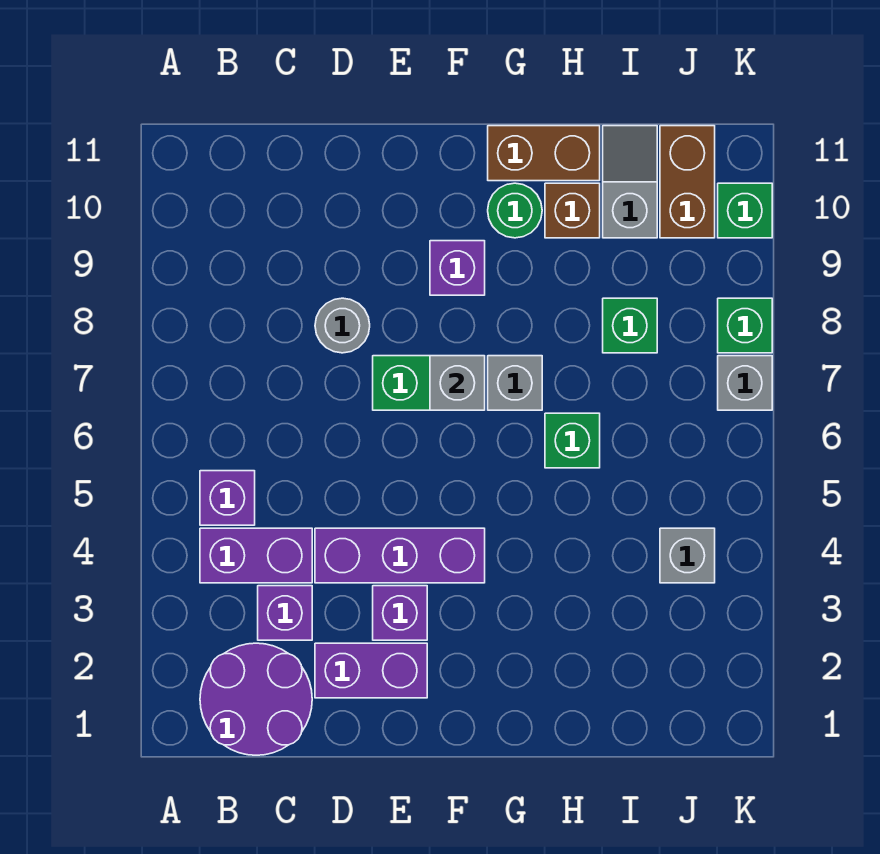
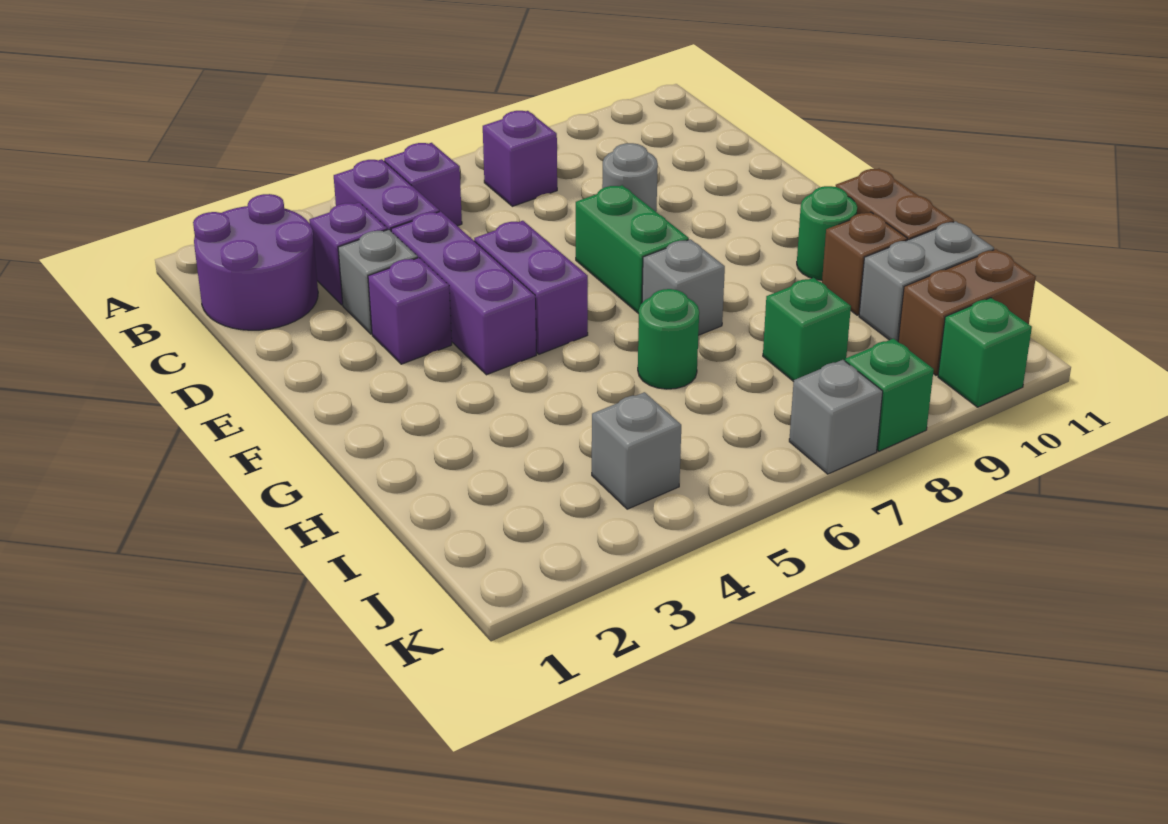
purple 1x2 brick [315,643,427,698] -> purple 1x2 brick moved to [474,221,588,354]
grey 1x1 brick [430,356,485,410] -> grey 1x1 brick moved to [338,230,418,334]
purple 1x1 brick [430,241,485,295] -> purple 1x1 brick moved to [483,111,557,206]
green 1x1 brick [545,413,600,468] -> green 1x1 round brick [638,289,699,389]
grey 1x2 slope [603,126,657,238] -> grey 1x2 brick [859,221,994,341]

